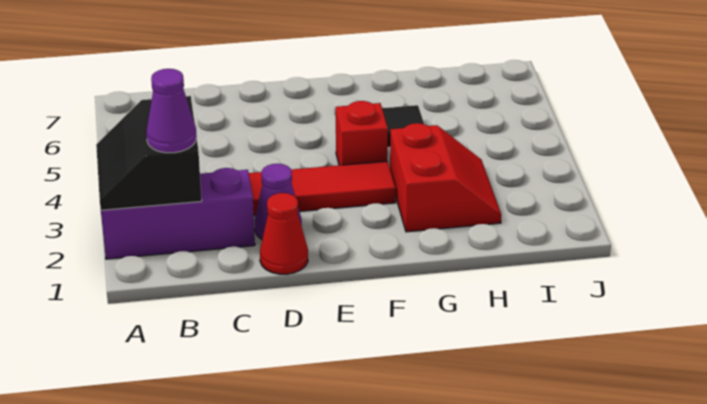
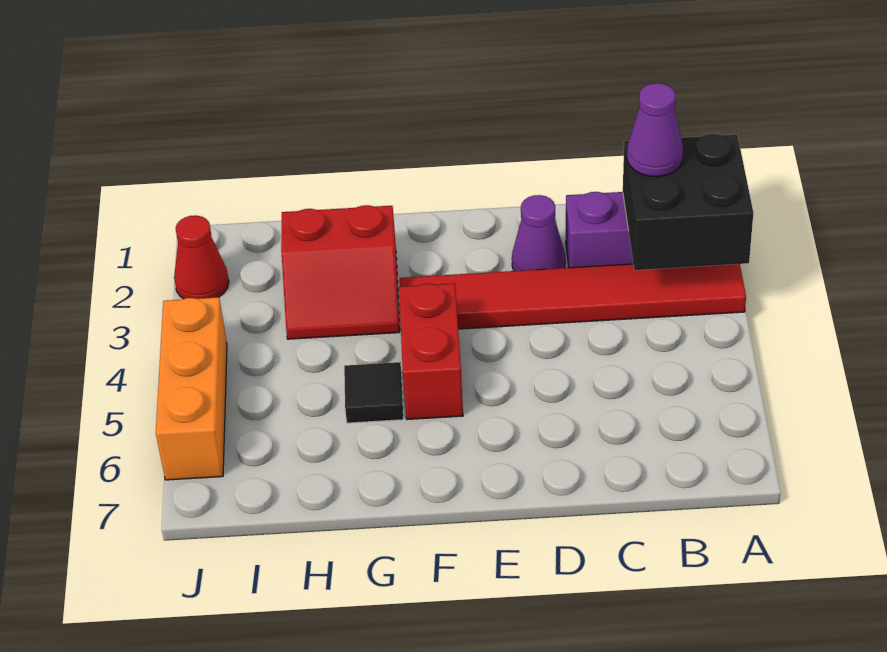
black 2x2 slope [96,96,202,210] -> black 2x2 brick [623,134,753,270]
red 1x1 cone [260,193,308,274] -> red 1x1 cone moved to [174,215,229,299]
red 1x1 brick [336,101,388,165] -> red 1x2 brick [399,283,463,420]
red 2x2 slope [390,123,501,232] -> red 2x2 slope turned to [281,205,400,339]
none -> orange 1x3 brick [156,297,227,480]

